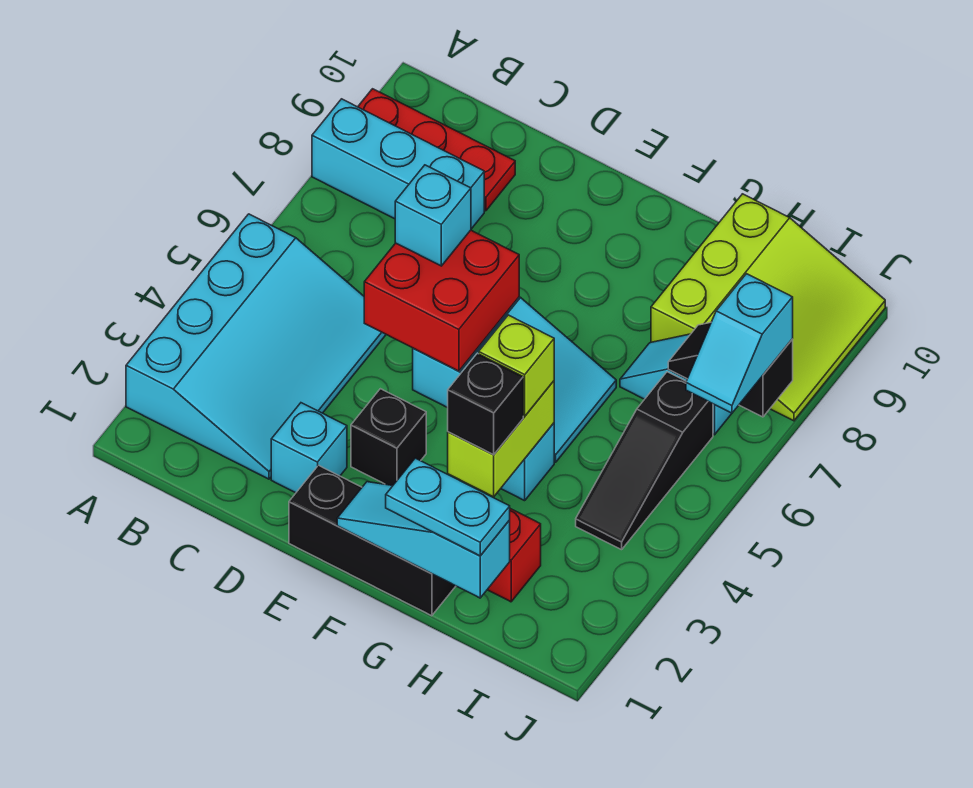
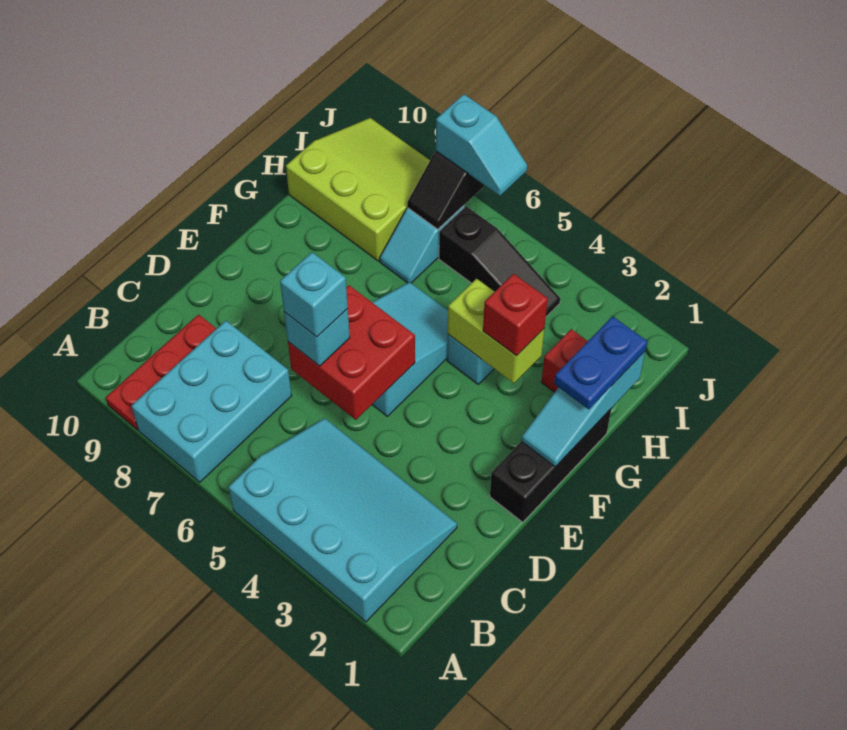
cyan 1x3 brick [312,99,484,229] -> cyan 2x3 brick [131,321,292,482]
cyan 1x1 brick [271,403,347,493] -> cyan 1x1 brick moved to [280,252,348,337]
black 1x1 brick [351,389,426,485] -> none
cyan 1x2 plate [386,458,510,556] -> blue 1x2 plate [554,316,647,409]
black 1x1 brick [448,353,523,455] -> red 1x1 brick [483,274,548,356]
lime 1x1 brick [479,315,554,416] -> none

